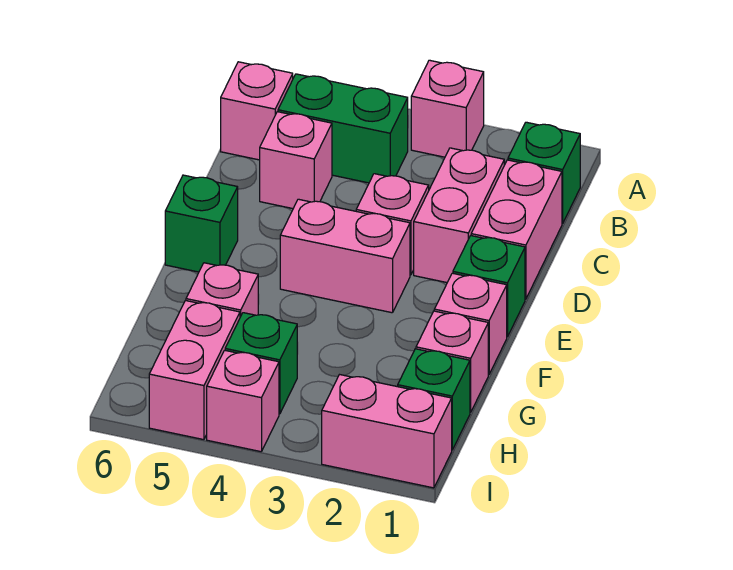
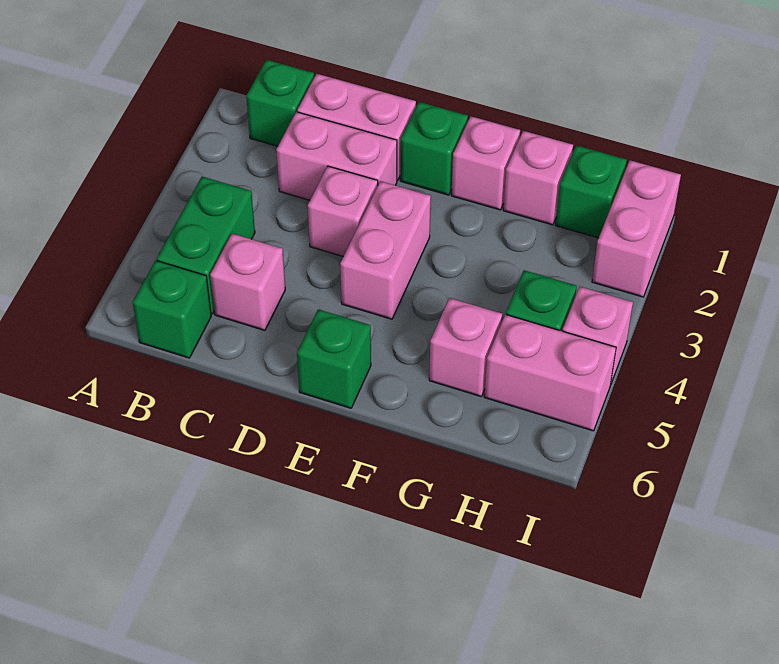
pink 1x1 brick [411,60,484,157] -> none
pink 1x1 brick [221,62,293,160] -> green 1x1 brick [133,261,211,358]

